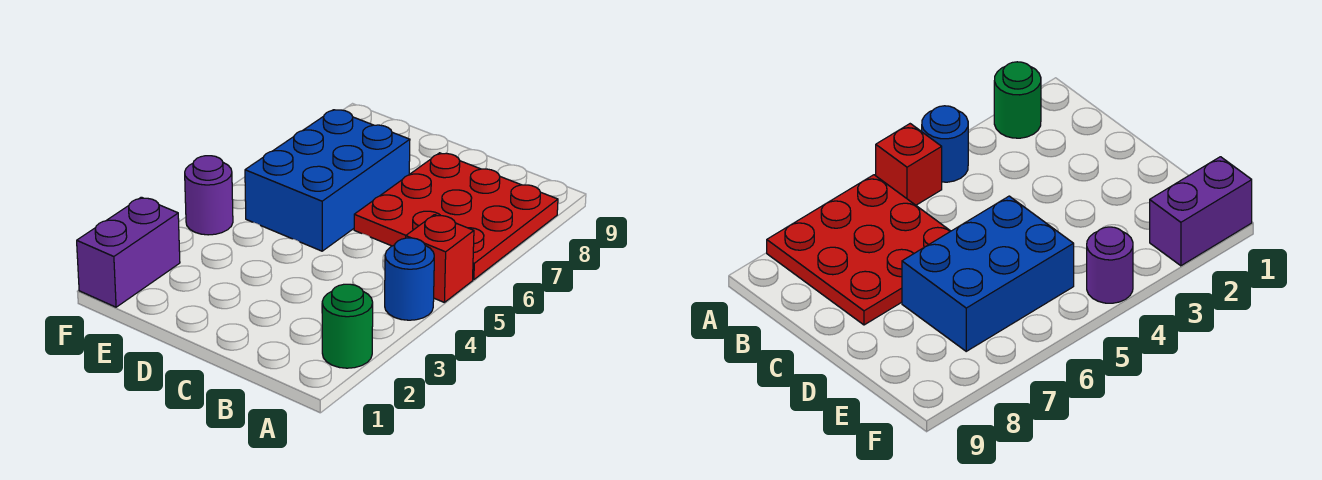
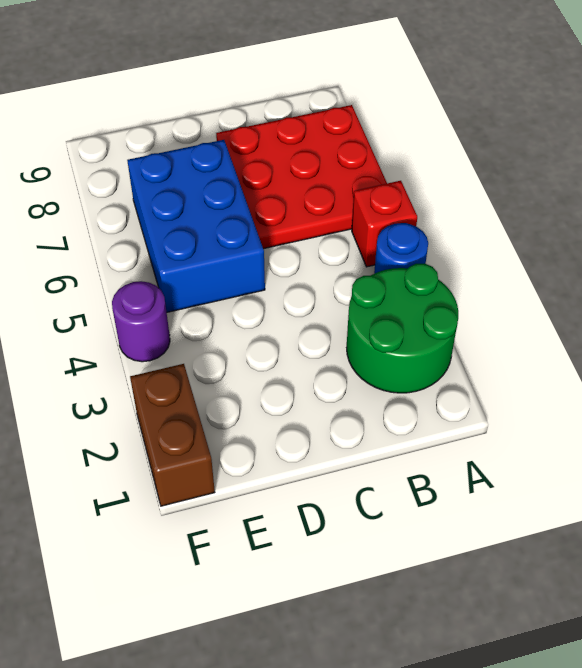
green 1x1 round brick [322,284,373,368] -> green 2x2 round brick [347,264,458,393]
purple 1x2 brick [77,197,180,307] -> brown 1x2 brick [130,364,215,506]

